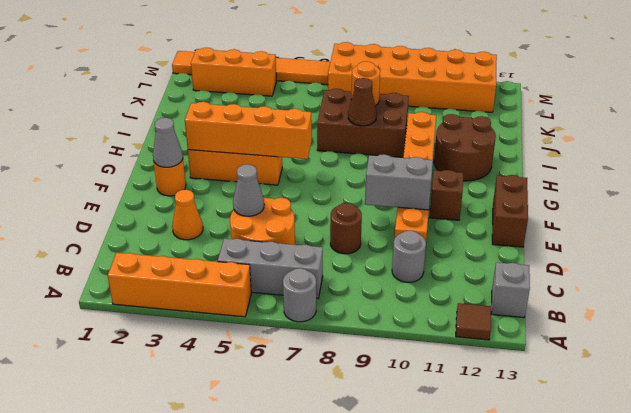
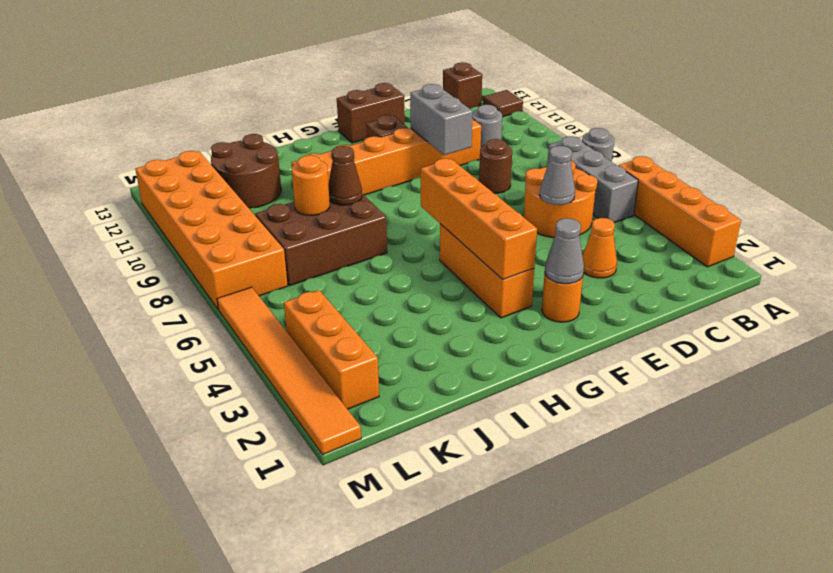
grey 1x1 brick [491,262,530,318] -> brown 1x1 brick [443,62,482,109]
brown 2x2 round brick [434,114,496,181] -> brown 2x2 round brick moved to [211,134,281,208]
brown 2x3 brick [317,89,409,157] -> brown 2x3 brick turned to [255,194,387,286]

